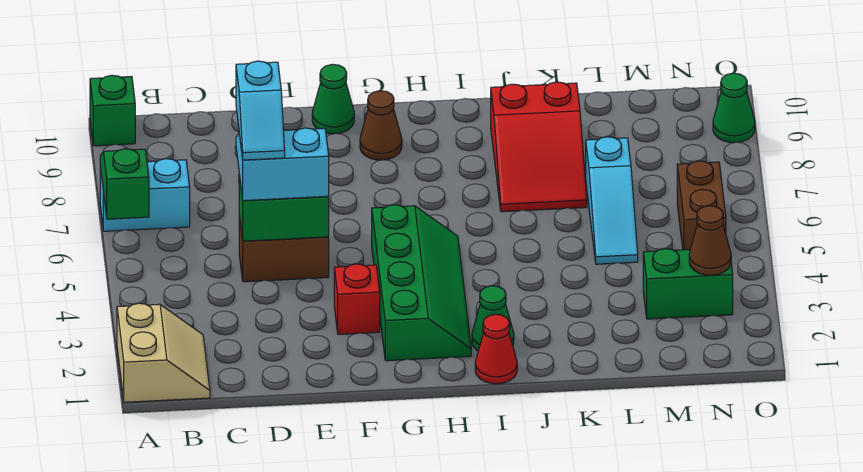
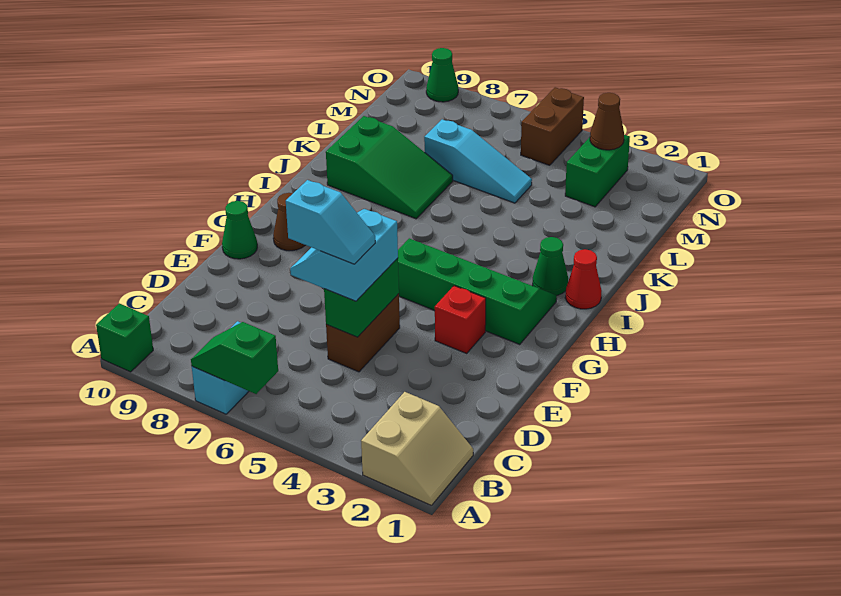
tan 2x2 slope [117,303,210,402] -> tan 2x2 slope turned to [361,392,473,506]
red 2x3 slope [491,82,587,212] -> green 2x3 slope [326,116,453,219]
brown 1x2 brick [677,161,726,250] -> brown 1x2 brick turned to [521,87,584,165]

